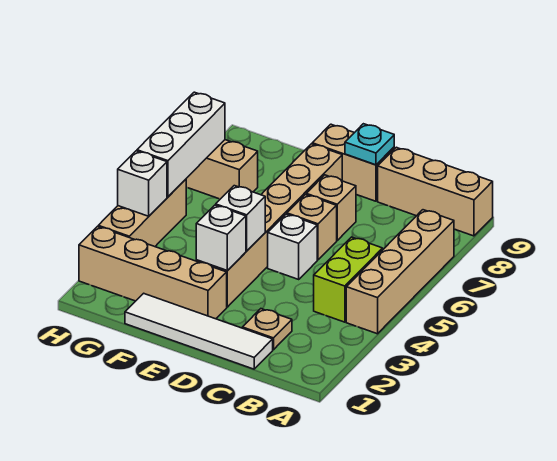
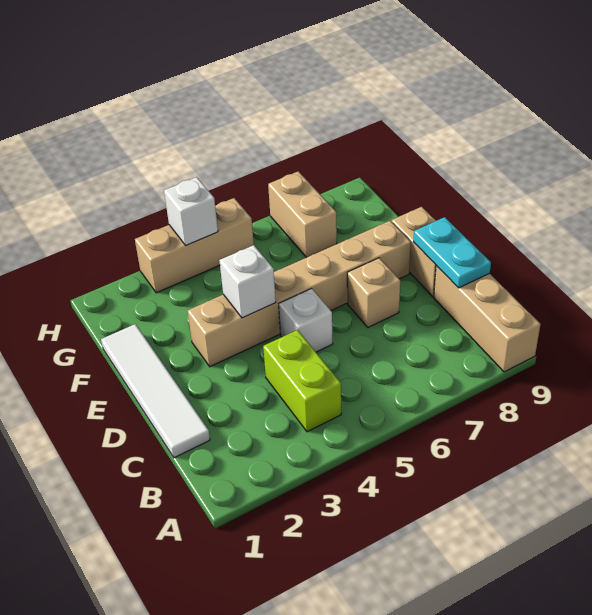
tan 1x4 brick [346,210,454,334] -> none
lime 1x2 brick [314,237,383,322] -> lime 1x2 brick turned to [263,330,341,432]
tan 1x1 plate [242,309,292,350] -> none
tan 1x1 brick [287,195,337,260] -> none
cyan 1x1 plate [345,124,394,165] -> cyan 1x2 plate [414,217,491,288]
tan 1x4 brick [79,226,227,319] -> none
white 1x1 brick [196,205,246,271] -> none
white 1x3 brick [137,92,225,197] -> none

